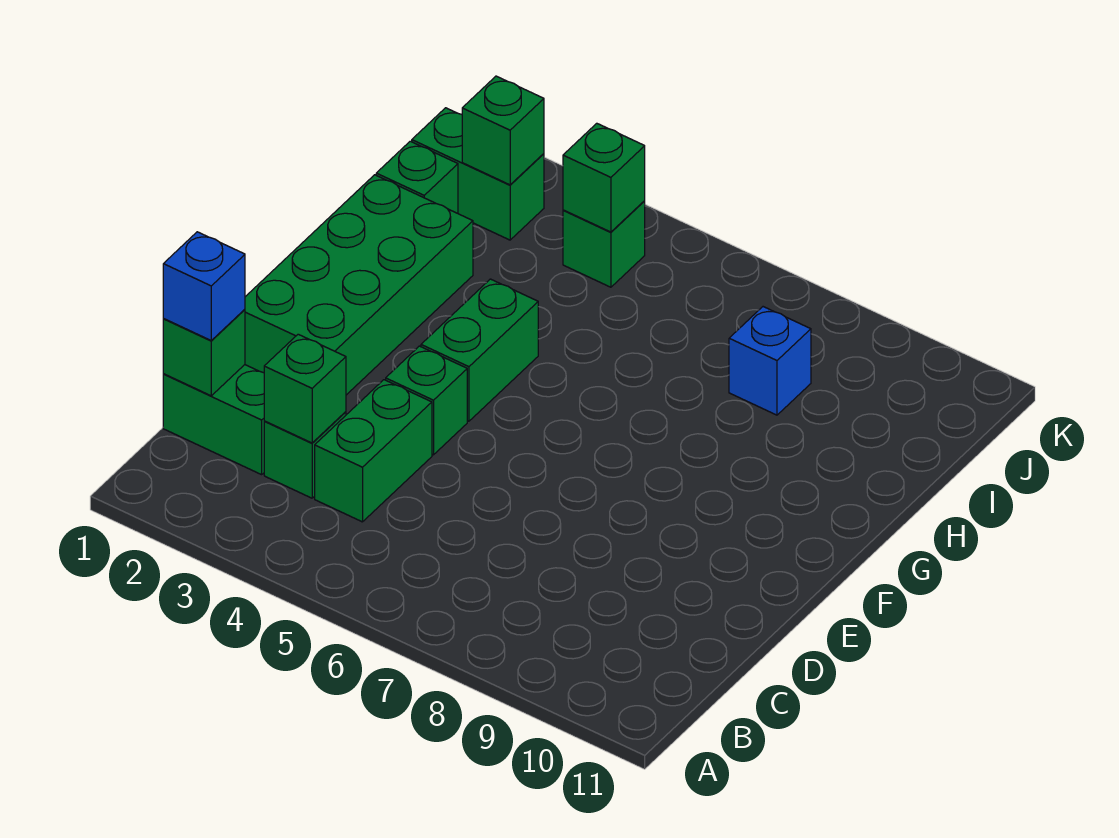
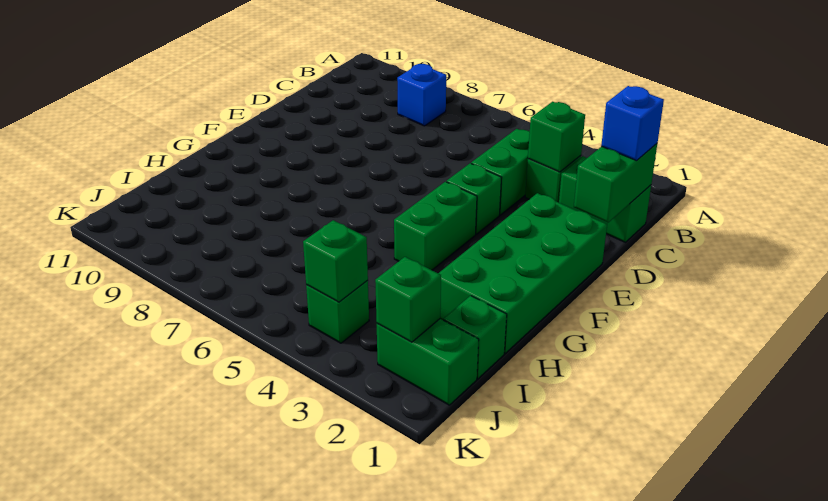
green 1x1 brick [163,309,245,396] -> green 1x2 brick [574,144,657,222]
blue 1x1 brick [729,307,811,415] -> blue 1x1 brick moved to [397,64,446,126]

